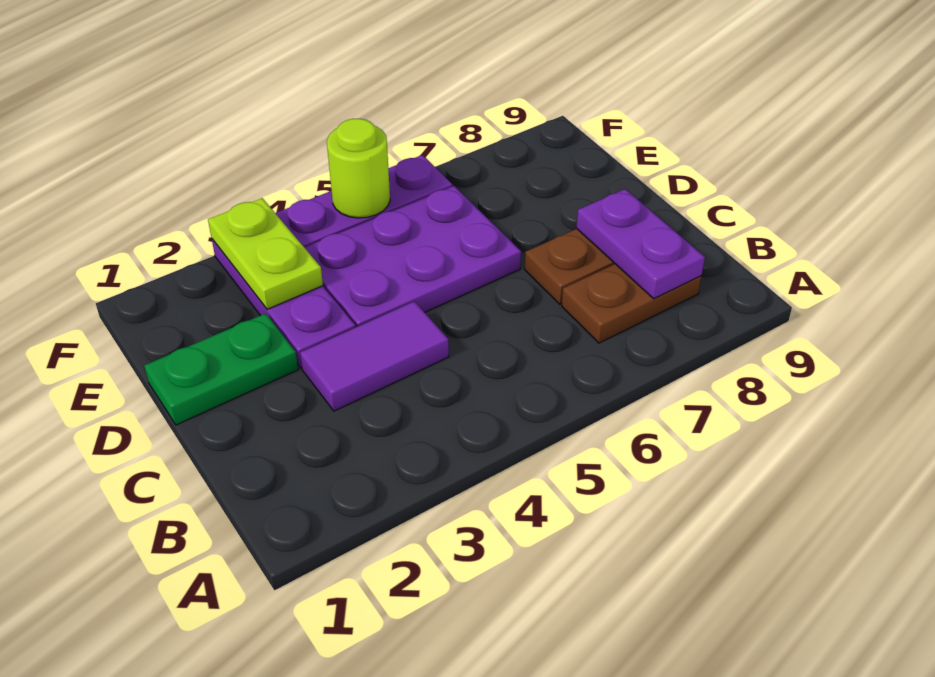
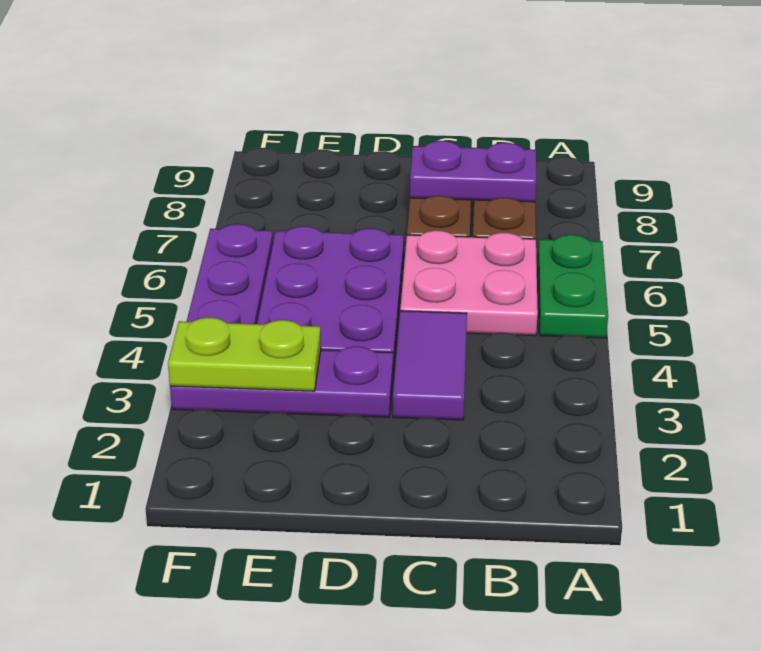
none -> pink 2x2 plate [400,230,538,336]
green 1x2 plate [144,313,298,425] -> green 1x2 plate moved to [538,235,608,338]
lime 1x1 round brick [327,119,390,218] -> none

